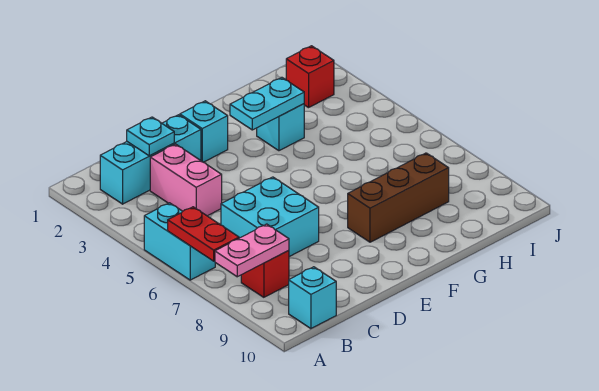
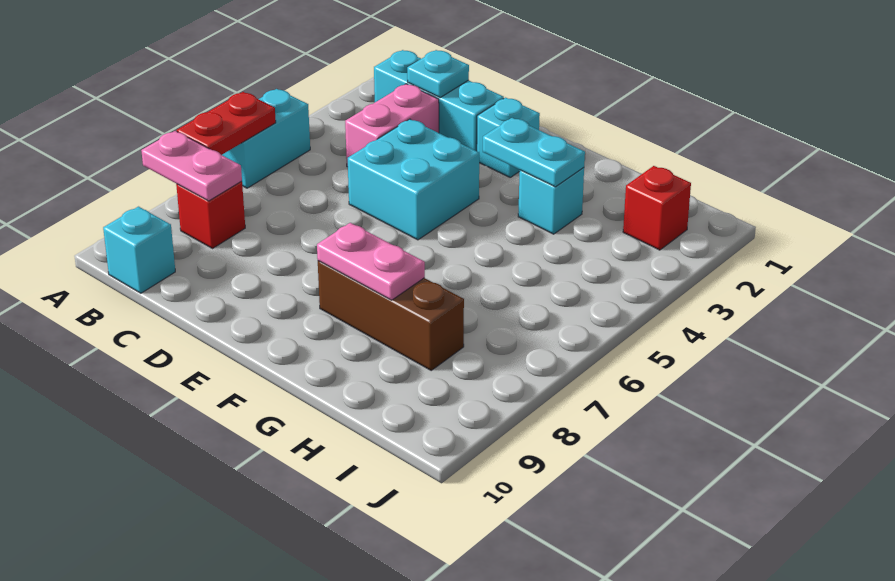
cyan 2x2 brick [221,177,319,257] -> cyan 2x2 brick moved to [348,119,479,240]
none -> pink 1x2 plate [317,223,425,300]

